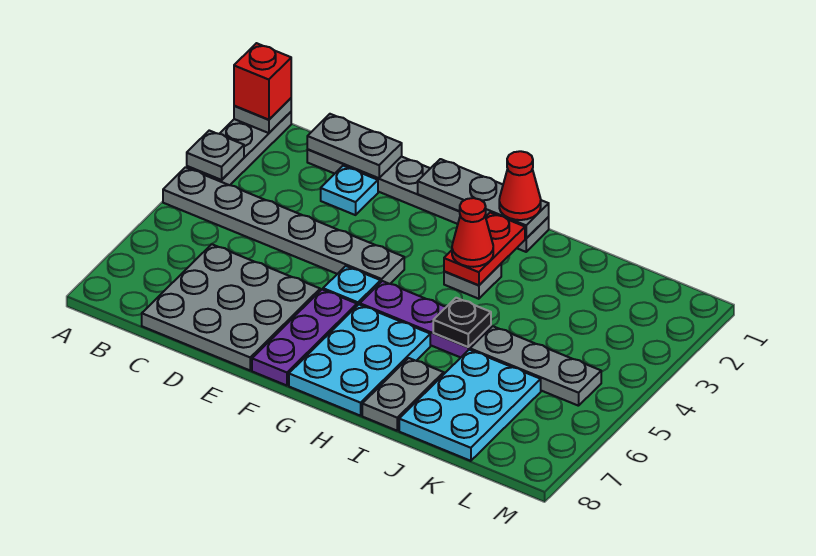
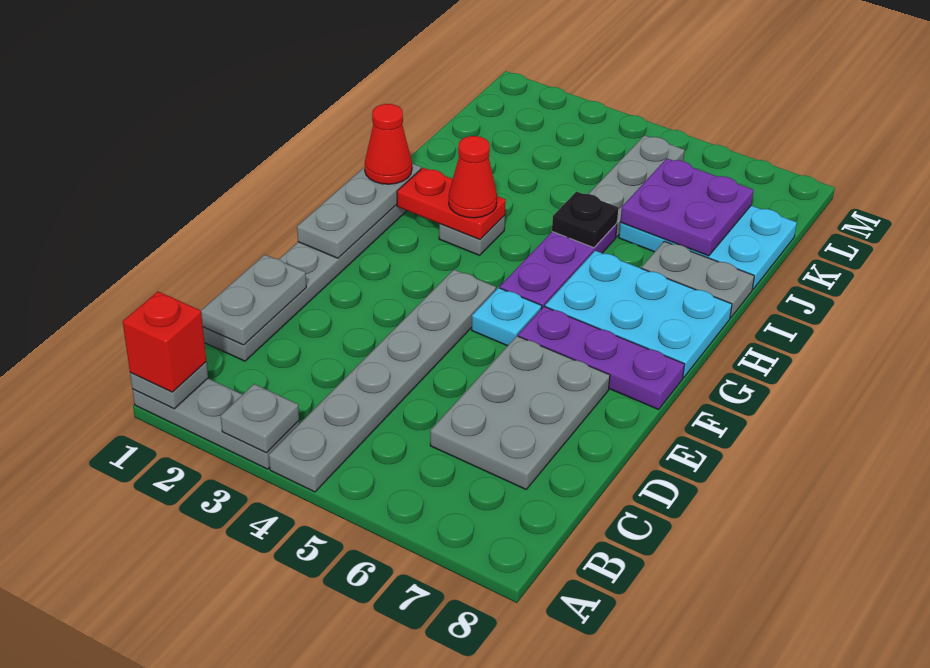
grey 3x3 plate [142,244,320,370] -> grey 2x3 plate [430,336,610,489]
cyan 1x1 plate [321,166,378,215] -> none
none -> purple 2x2 plate [620,158,754,256]

